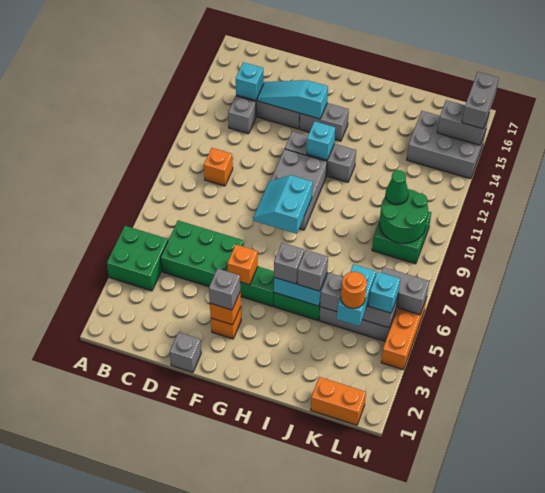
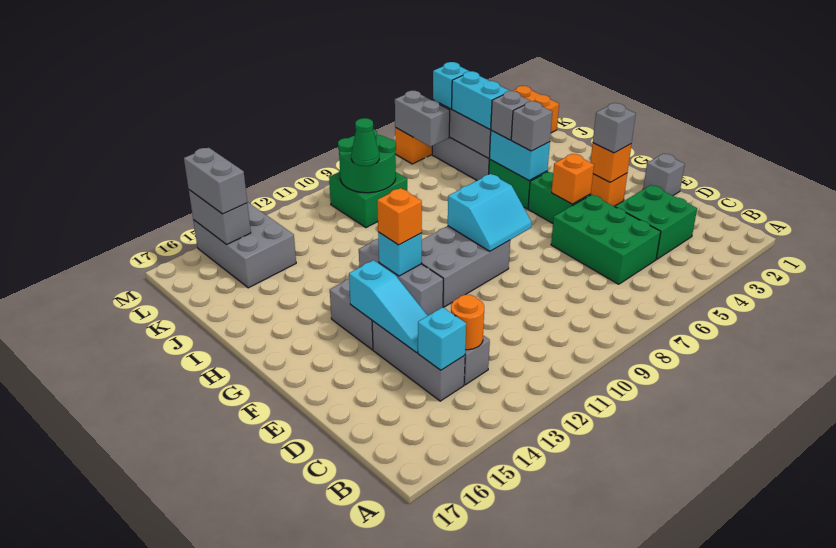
green 2x2 brick [107,226,168,291] -> green 2x2 brick moved to [615,185,697,259]
orange 1x1 brick [204,148,233,186] -> orange 1x1 brick moved to [377,188,422,245]
cyan 1x2 brick [337,264,376,326] -> cyan 1x2 brick turned to [452,71,509,129]
orange 1x1 round brick [341,272,367,308] -> orange 1x1 round brick moved to [451,295,484,350]
grey 1x2 brick [462,72,499,129] -> grey 1x2 brick turned to [184,148,247,214]

